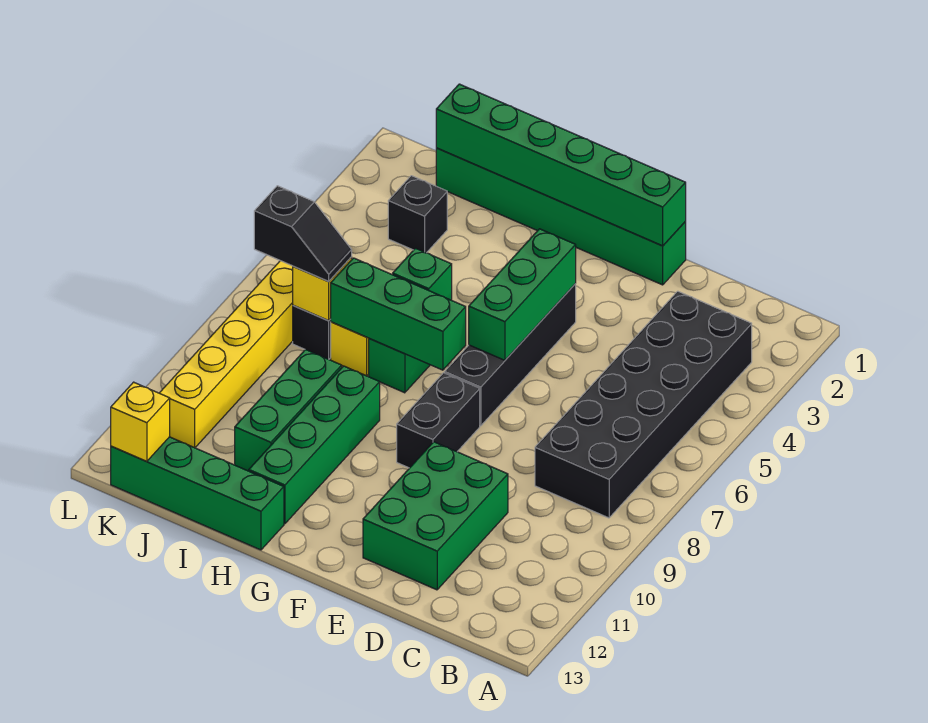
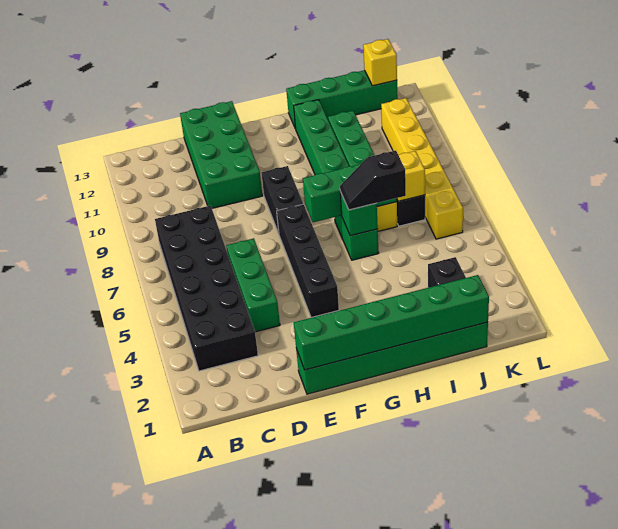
green 2x3 brick [363,442,508,590] -> green 2x4 brick [180,101,262,208]
green 1x3 brick [469,229,576,360] -> green 1x3 brick moved to [226,238,280,332]
black 1x2 slope [254,186,352,281] -> black 1x2 slope moved to [340,151,406,210]

